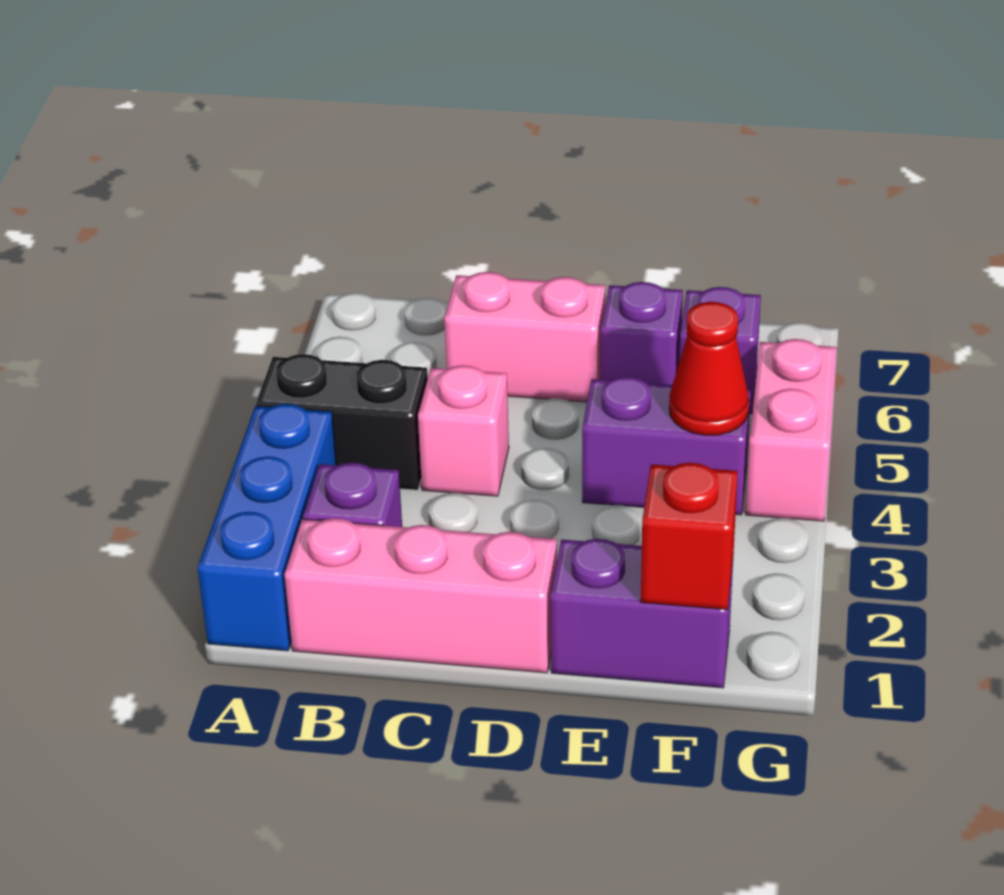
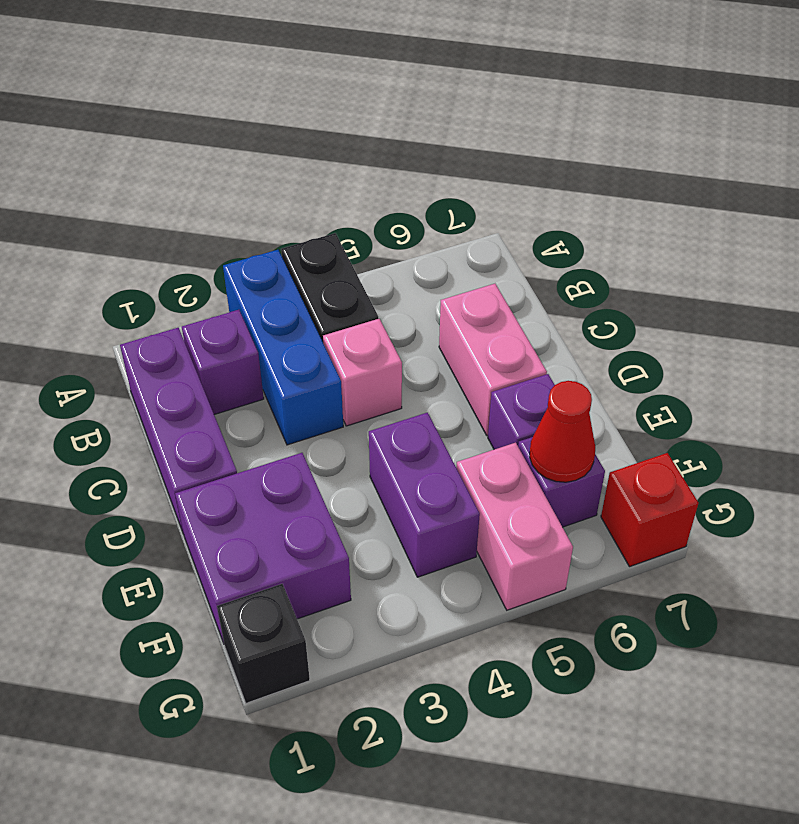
blue 1x3 brick [197,404,336,651] -> blue 1x3 brick turned to [223,250,343,445]
pink 1x3 brick [284,518,557,673] -> purple 1x3 brick [120,327,237,534]
purple 1x2 brick [550,539,733,688] -> purple 2x2 brick [175,453,351,643]
red 1x1 brick [641,463,738,610] -> red 1x1 brick moved to [601,453,698,566]
red 1x1 cone [669,302,749,435] -> red 1x1 cone moved to [530,381,595,482]
none -> black 1x1 brick [217,584,310,703]
pink 1x2 brick [746,339,837,521] -> pink 1x2 brick turned to [456,443,573,610]

